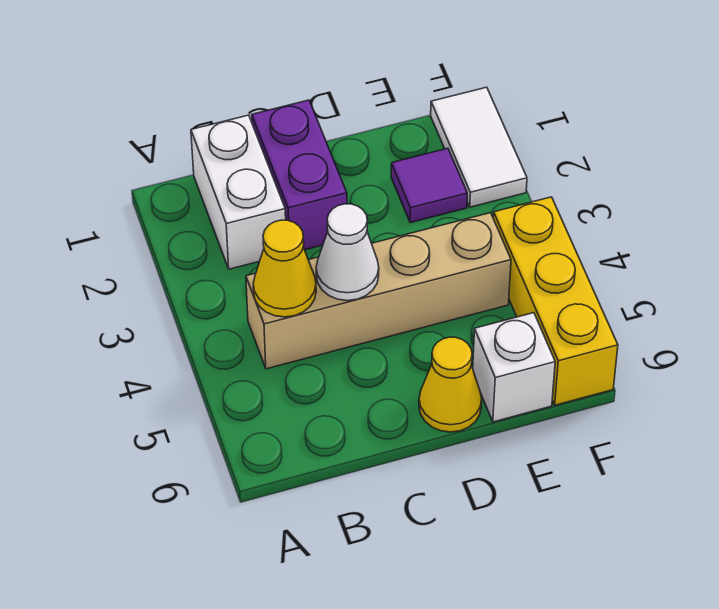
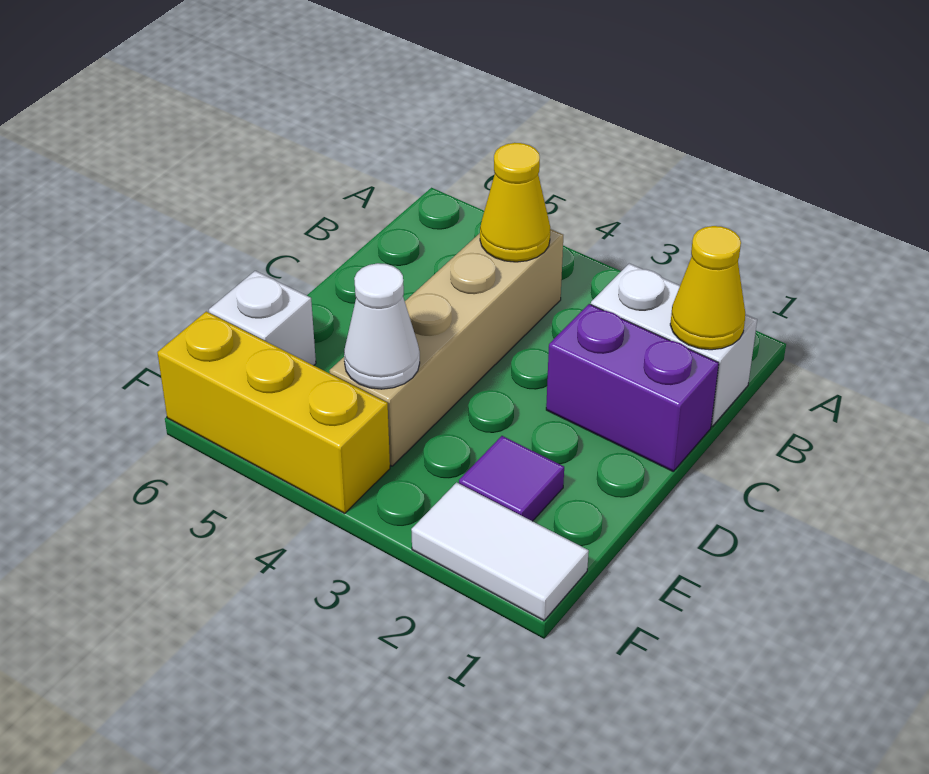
white 1x1 cone [316,204,379,301] -> white 1x1 cone moved to [344,263,420,389]
yellow 1x1 cone [419,337,482,432] -> yellow 1x1 cone moved to [670,226,745,350]

